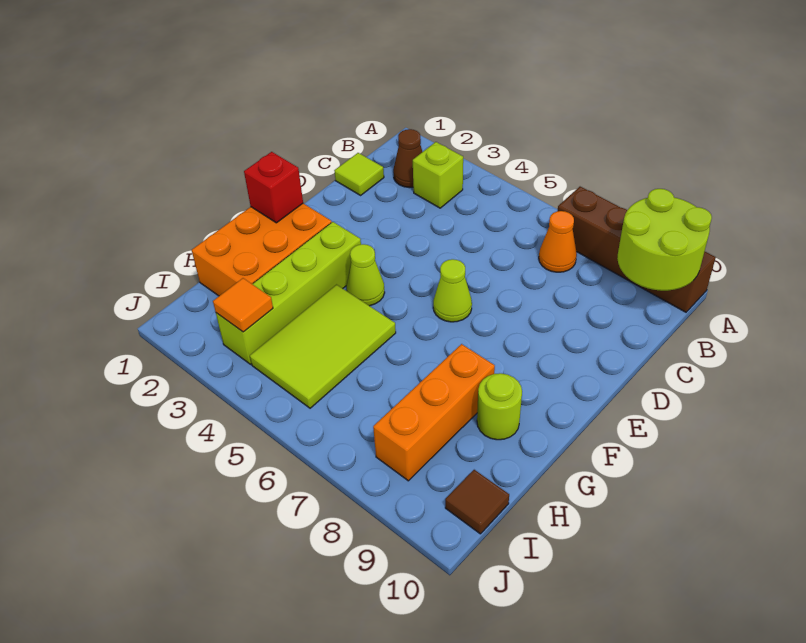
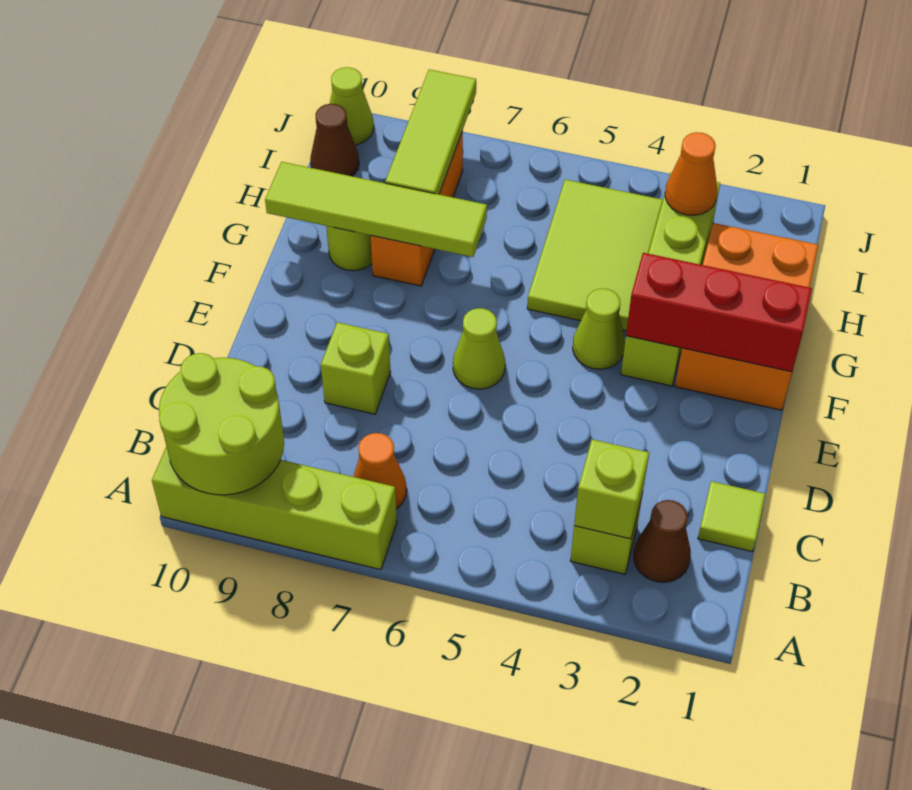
brown 1x4 brick [558,187,716,312] -> lime 1x4 brick [152,447,397,570]
none -> lime 1x1 brick [574,439,649,539]
none -> lime 1x1 brick [321,322,391,414]
red 1x1 brick [244,152,303,223] -> red 1x3 brick [626,253,812,372]
none -> lime 1x4 tile [265,162,487,257]
none -> lime 1x3 tile [385,70,476,194]
orange 1x1 tile [213,278,273,332] -> orange 1x1 cone [665,132,717,215]
brown 1x1 tile [445,470,509,534] -> brown 1x1 cone [310,104,359,176]
none -> lime 1x1 cone [330,67,374,145]

